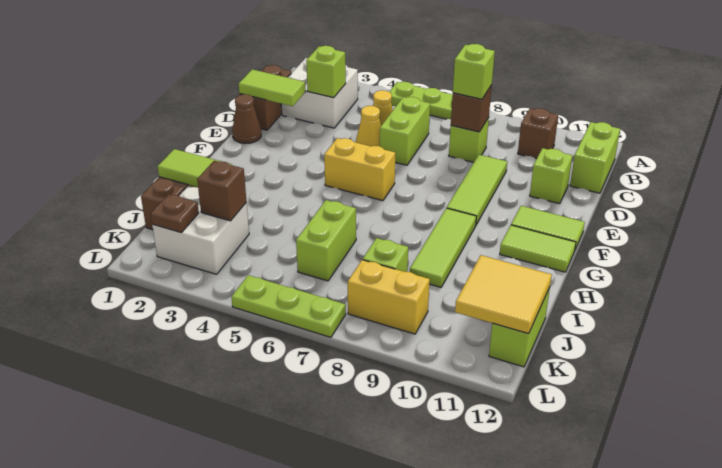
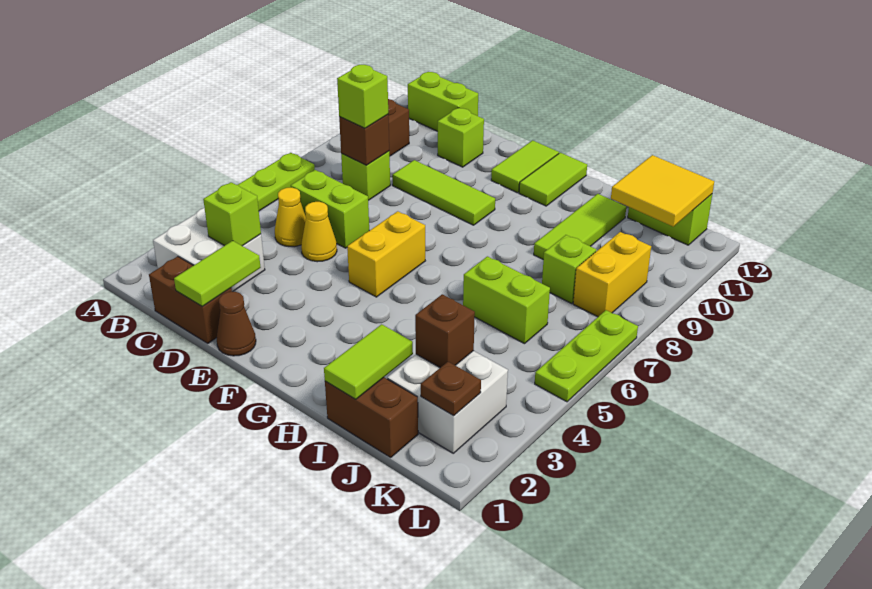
lime 1x3 tile [410,208,476,287] -> lime 1x3 tile turned to [534,194,626,260]

